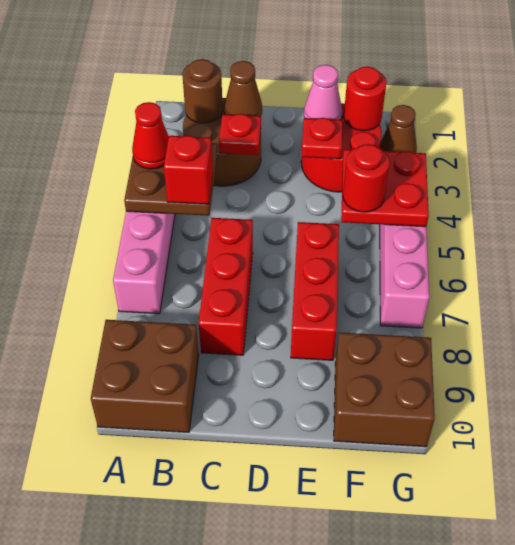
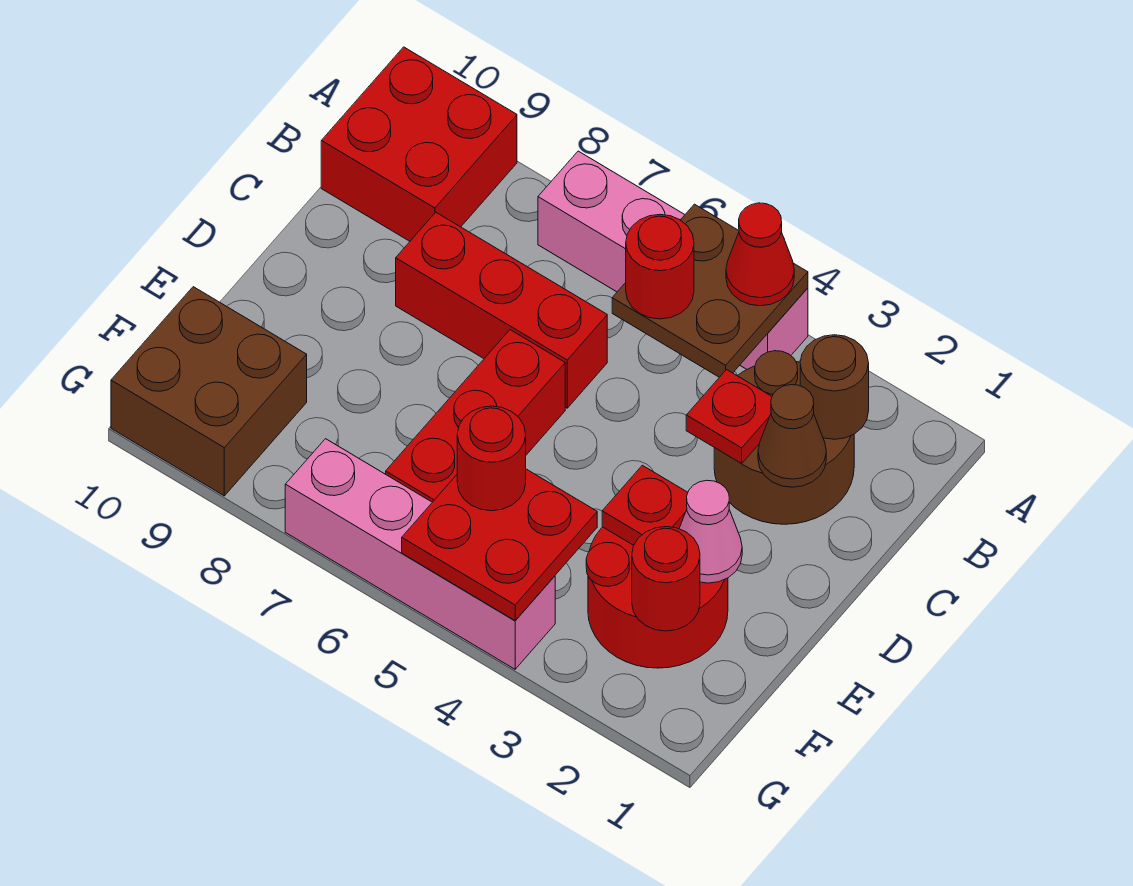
brown 2x2 brick [91,320,199,432] -> red 2x2 brick [321,47,517,241]
red 1x1 brick [164,136,213,204] -> red 1x1 round brick [626,214,694,319]
red 1x3 brick [291,222,339,360] -> red 1x3 brick turned to [386,330,565,502]
brown 1x1 cone [380,105,417,153] -> none

